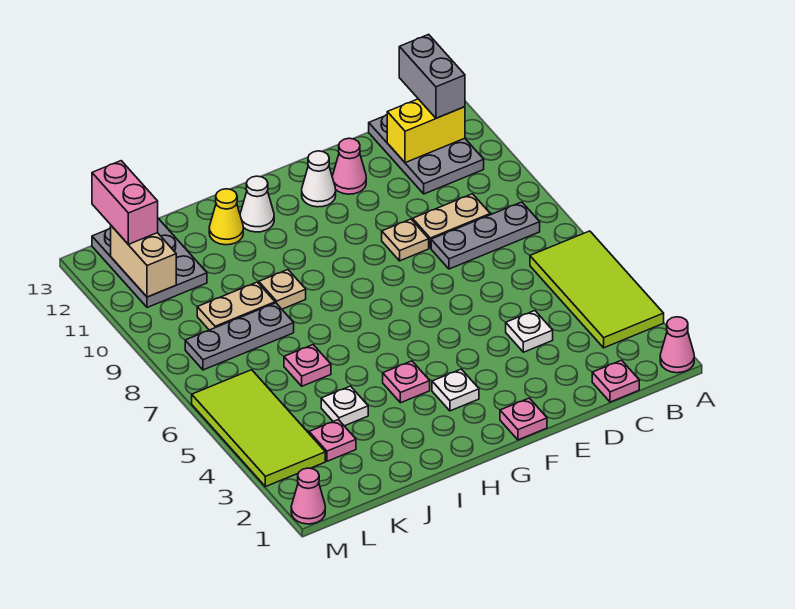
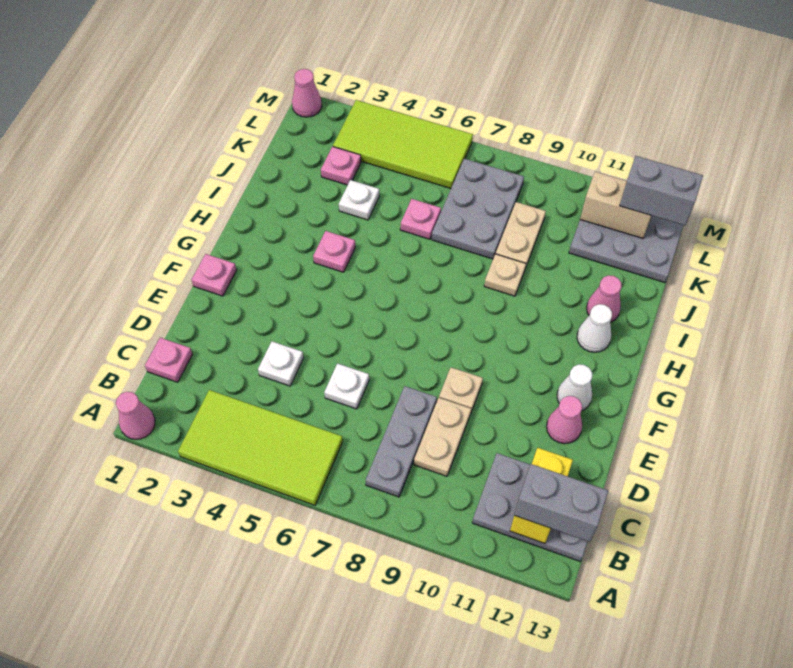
white 1x1 plate [432,369,479,411] -> white 1x1 plate moved to [324,363,369,409]
yellow 1x1 cone [209,189,243,245] -> pink 1x1 cone [587,275,621,323]
grey 1x3 plate [185,303,294,370] -> grey 2x3 plate [432,159,524,259]
pink 1x2 brick [92,161,158,244] -> grey 1x2 brick [620,156,703,225]

